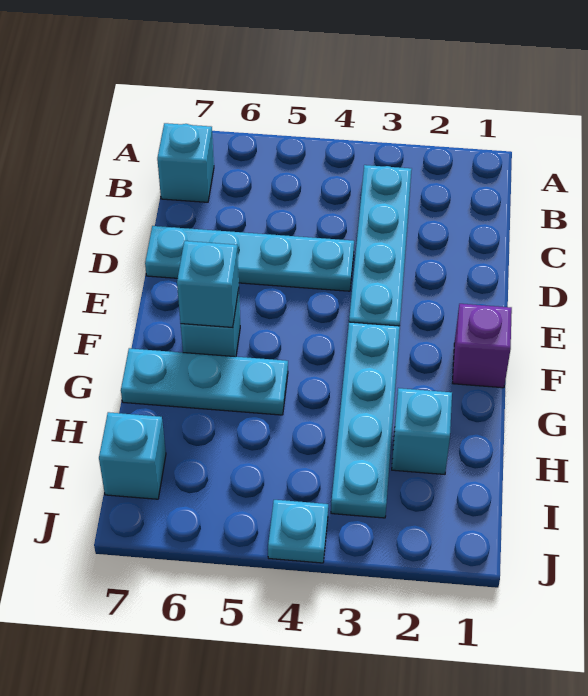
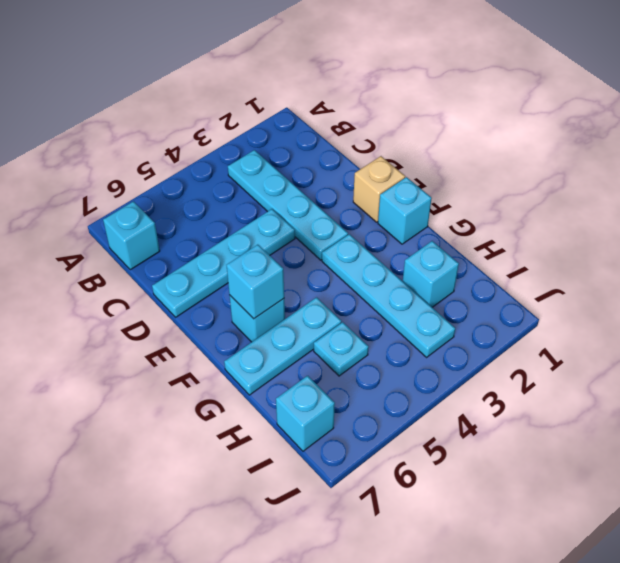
none -> tan 1x1 brick [353,156,405,222]
purple 1x1 brick [453,304,512,388] -> cyan 1x1 brick [378,177,432,244]
cyan 1x1 plate [268,500,328,563] -> cyan 1x1 plate moved to [314,322,368,376]

